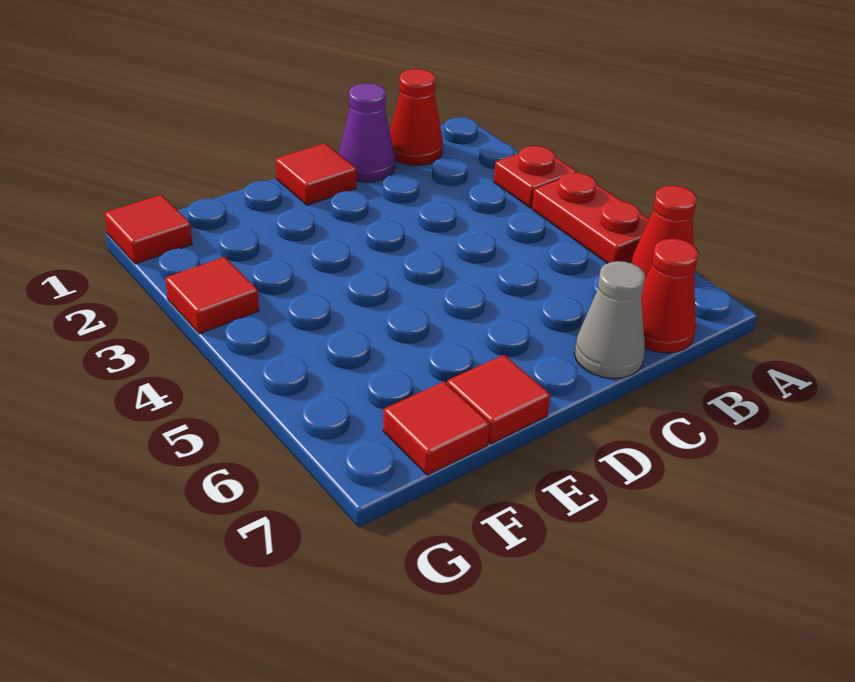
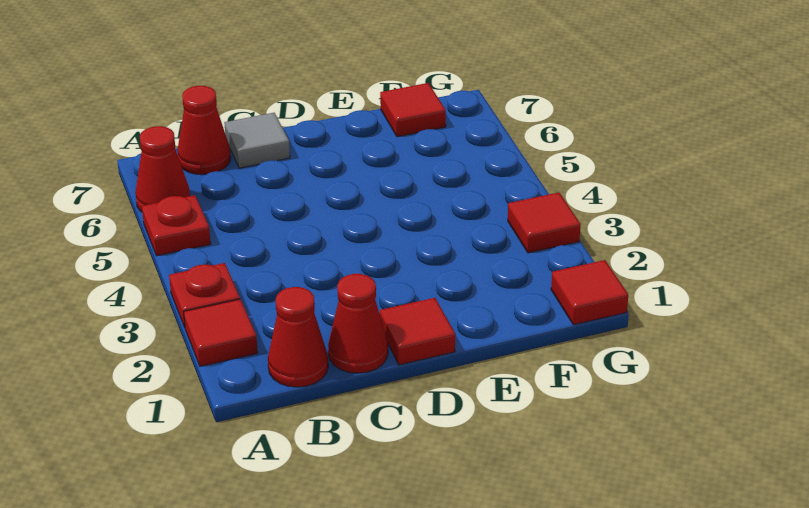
red 1x2 plate [532,173,649,263] -> red 1x1 plate [142,195,211,256]
purple 1x1 cone [339,83,395,182] -> red 1x1 cone [328,274,388,373]
grey 1x1 cone [575,261,645,379] -> grey 1x1 tile [224,113,290,168]
red 1x1 tile [447,355,551,444] -> red 1x1 tile moved to [184,299,258,366]

